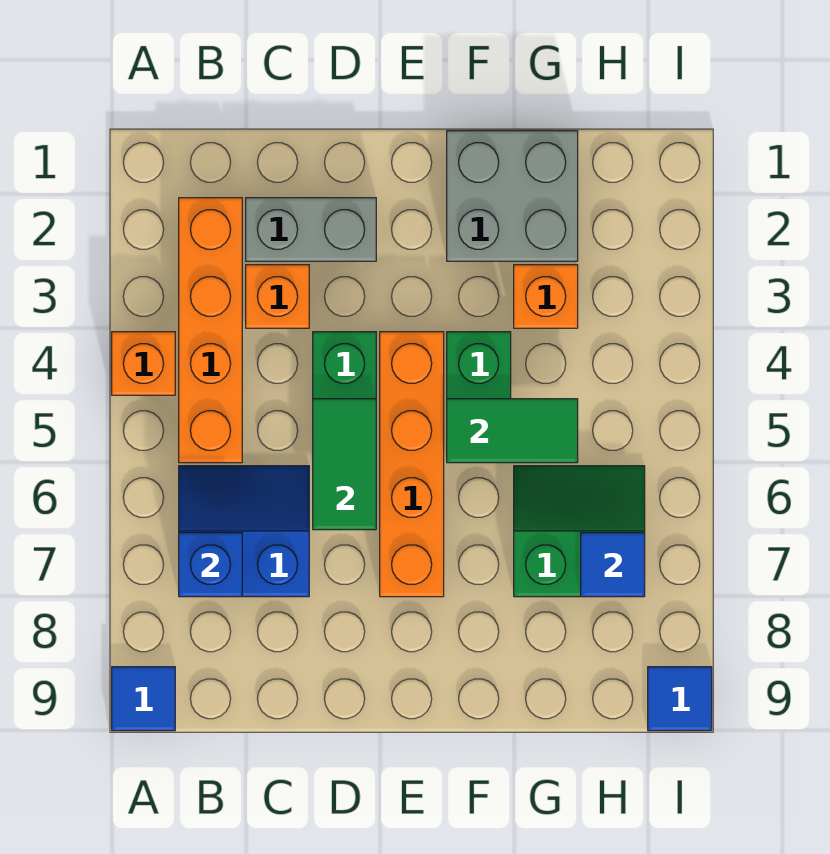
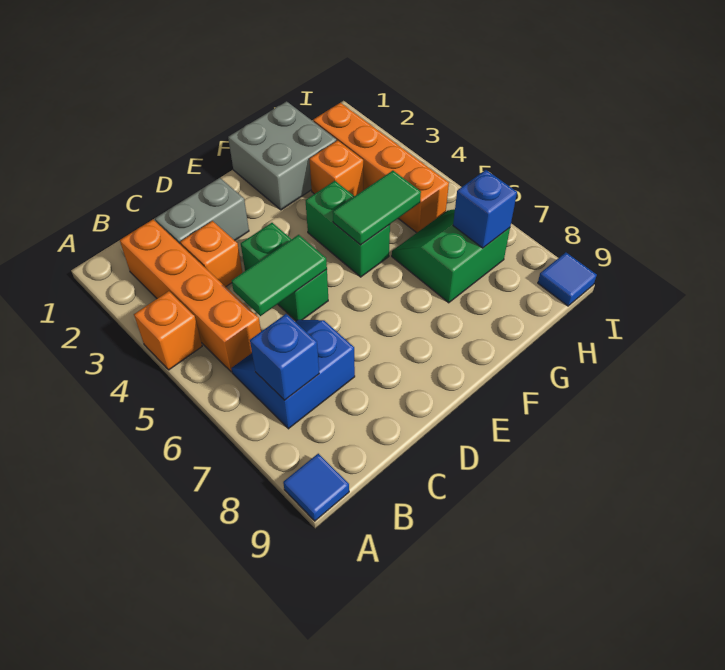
green 1x2 tile [313,399,376,530] -> green 1x2 tile turned to [232,235,327,316]
orange 1x4 brick [380,332,444,597] -> orange 1x4 brick moved to [313,103,449,233]
blue 1x1 tile [581,533,645,597] -> blue 1x1 brick [453,170,517,248]

